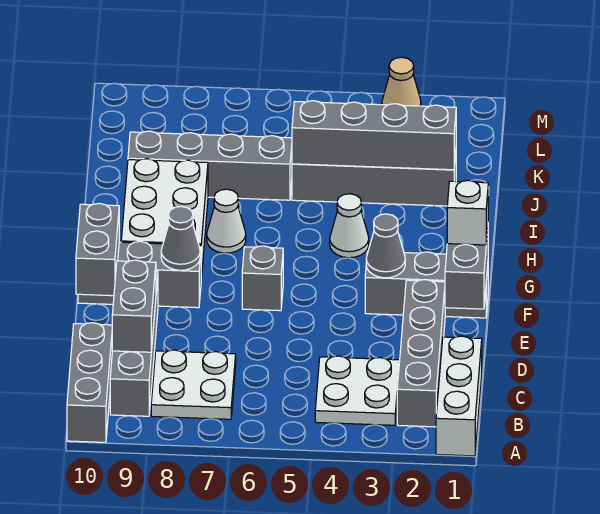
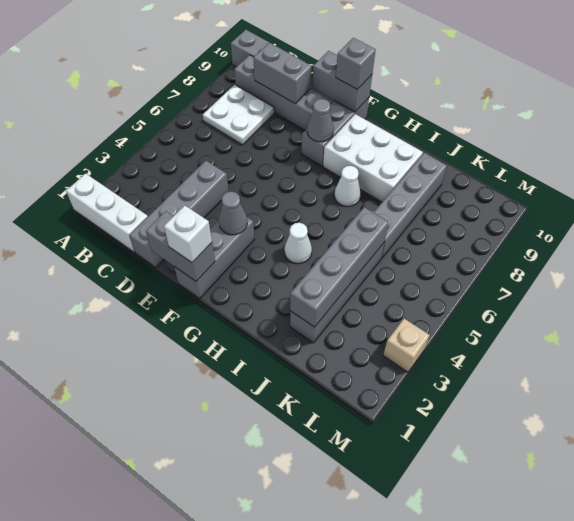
grey 1x4 brick [397,280,445,427] -> grey 1x4 brick turned to [130,161,229,267]
white 2x2 plate [315,356,400,425] -> none
grey 1x1 brick [242,246,283,311] -> grey 1x1 brick moved to [336,38,376,89]
tan 1x1 cone [382,57,421,106] -> tan 1x1 brick [383,319,430,372]

